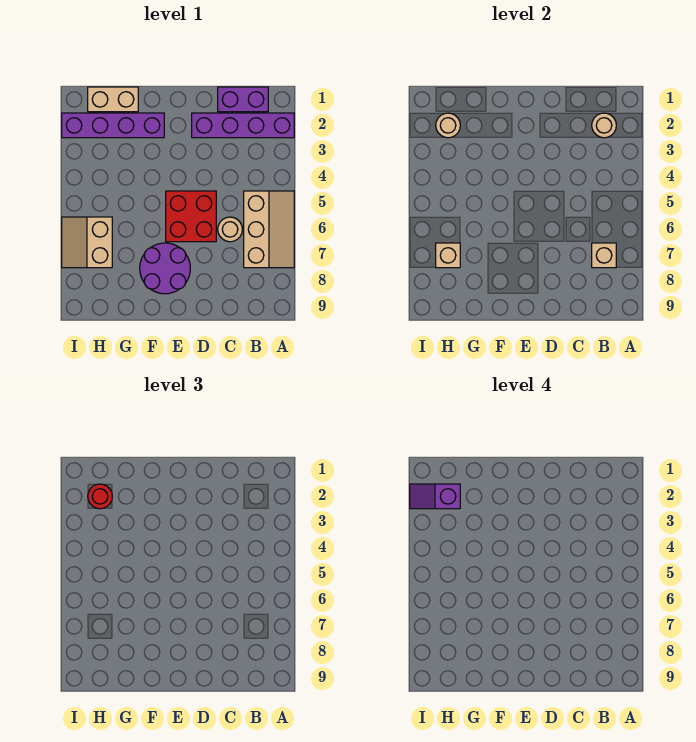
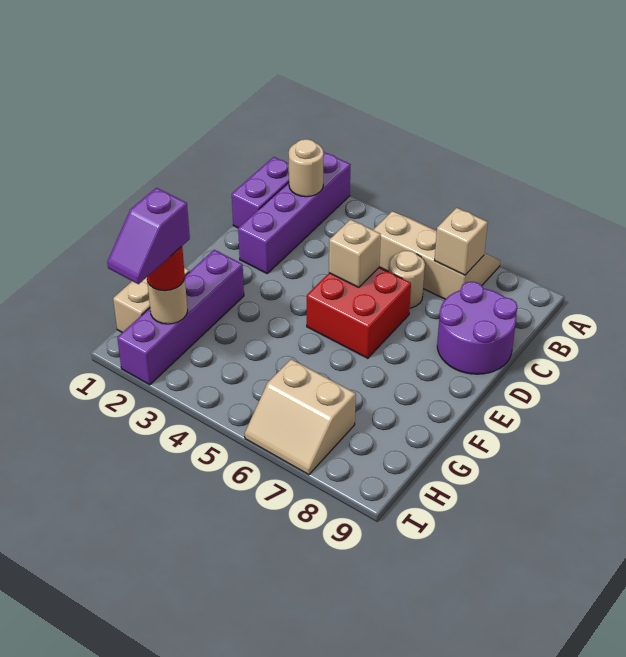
purple 2x2 round brick [140,243,190,294] -> purple 2x2 round brick moved to [437,282,517,374]
tan 1x1 brick [436,243,460,268] -> tan 1x1 brick moved to [329,220,381,288]

